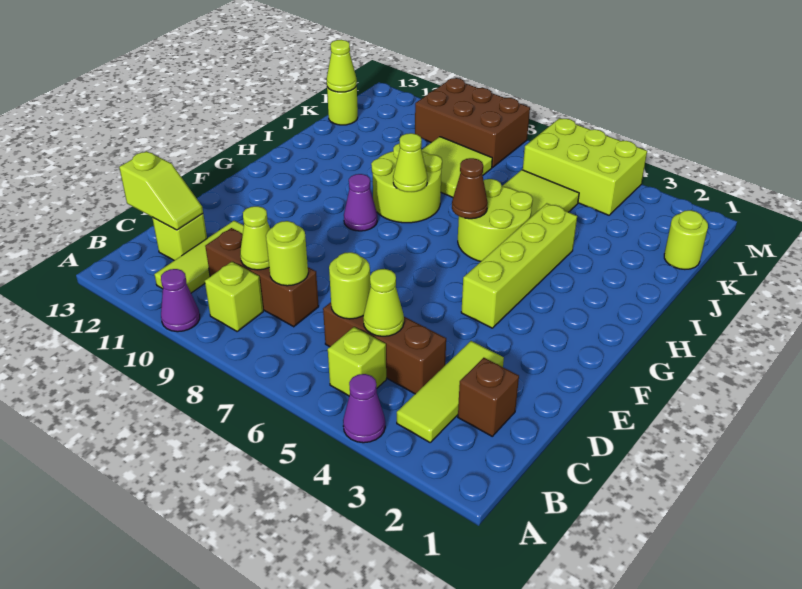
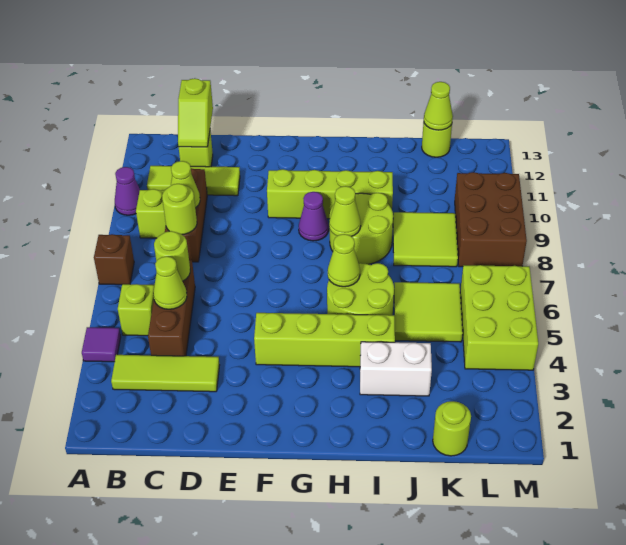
purple 1x1 cone [343,374,385,443] -> purple 1x1 tile [82,327,121,362]
brown 1x1 brick [458,358,519,436] -> brown 1x1 brick moved to [94,234,134,285]
none -> lime 1x4 brick [267,169,393,219]
brown 1x1 cone [452,158,488,219] -> lime 1x1 cone [328,234,360,287]
none -> white 1x2 brick [360,342,432,396]

